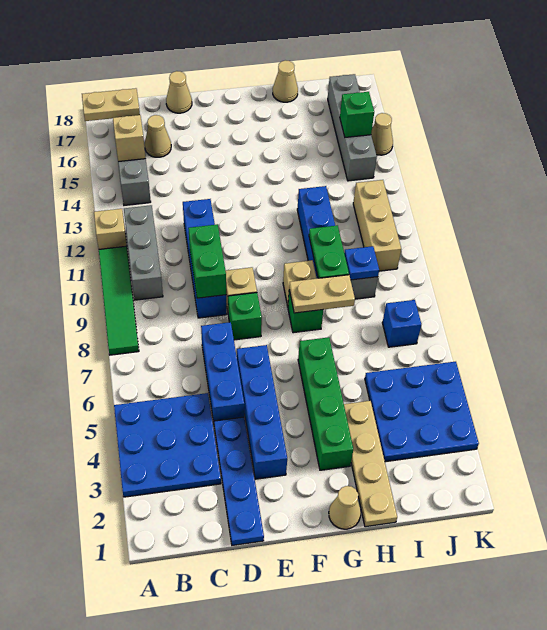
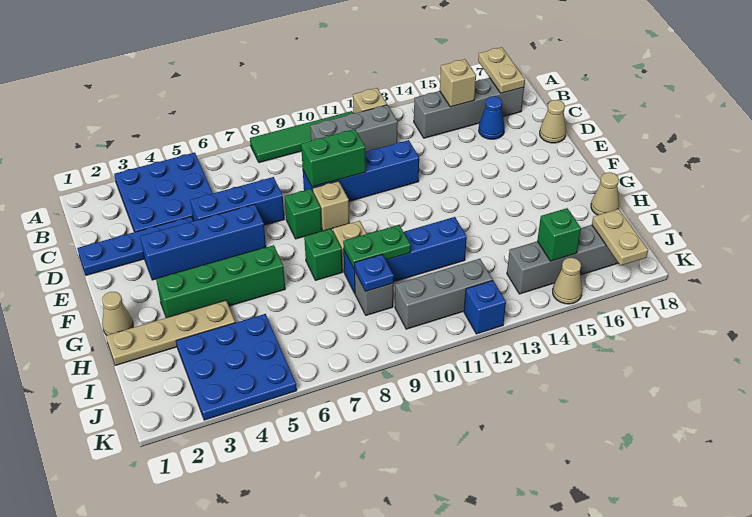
tan 1x1 cone [145,115,171,157] -> blue 1x1 cone [479,96,505,139]
tan 1x2 plate [289,275,355,313] -> tan 1x2 plate moved to [592,209,648,265]
blue 1x1 brick [382,300,421,347] -> blue 1x1 brick moved to [464,281,506,334]
tan 1x3 brick [353,180,401,271] -> grey 1x3 brick [395,259,493,329]

